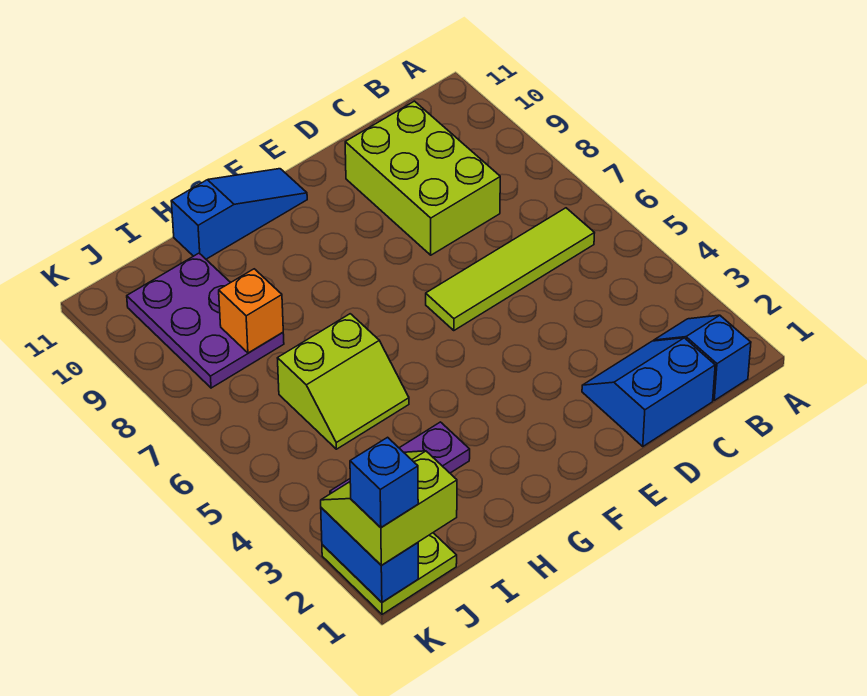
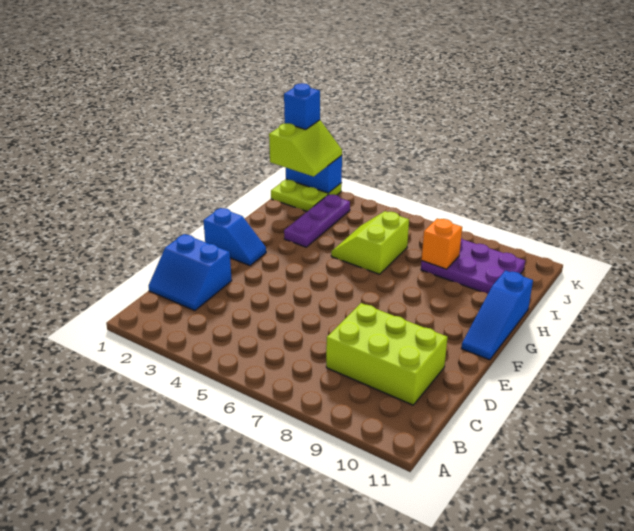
blue 1x2 slope [654,315,751,400] -> blue 1x2 slope moved to [203,208,266,266]
lime 1x4 tile [426,208,594,330] -> none
blue 2x2 slope [582,338,715,447] -> blue 2x2 slope turned to [149,234,232,311]

